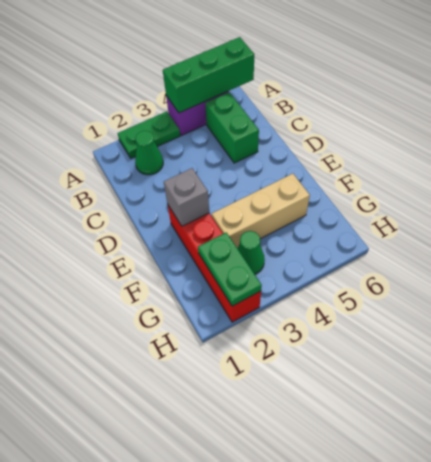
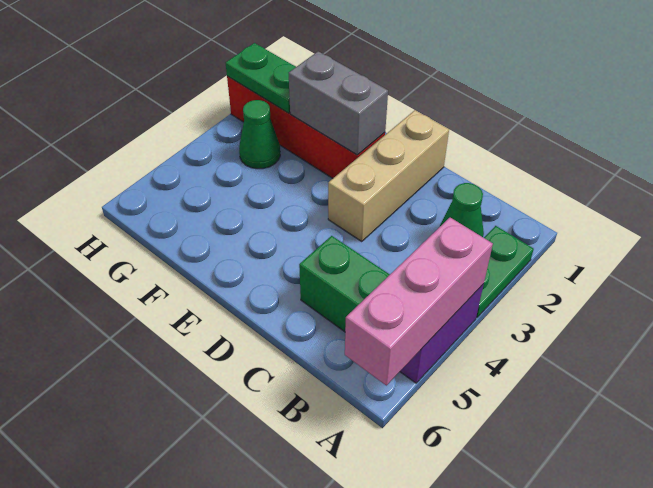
green 1x3 brick [163,37,254,113] -> pink 1x3 brick [345,218,493,385]
grey 1x1 brick [164,168,209,226] -> grey 1x2 brick [289,51,388,155]
tan 1x3 brick [212,174,310,249] -> tan 1x3 brick moved to [328,110,449,241]

